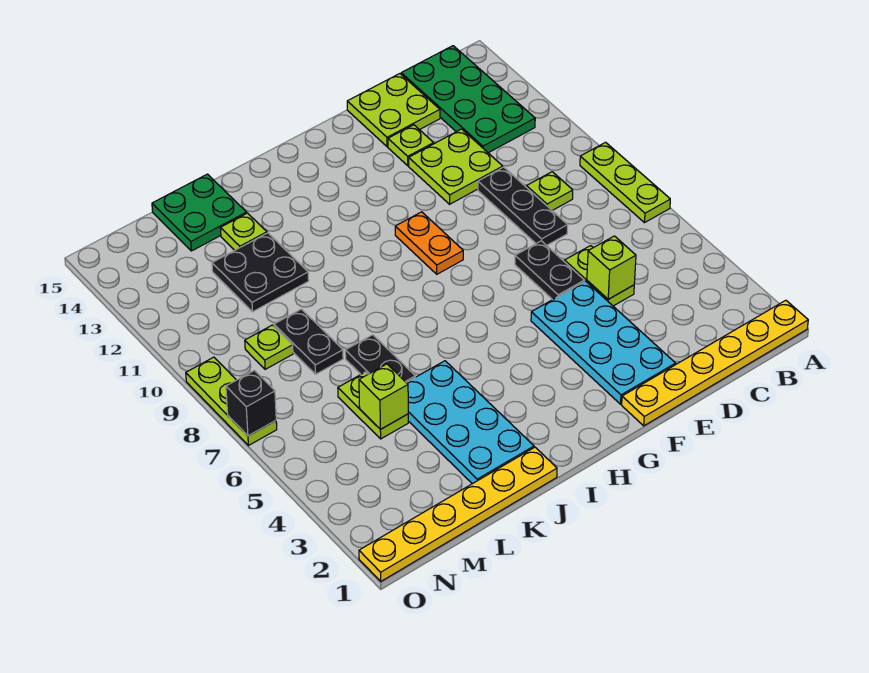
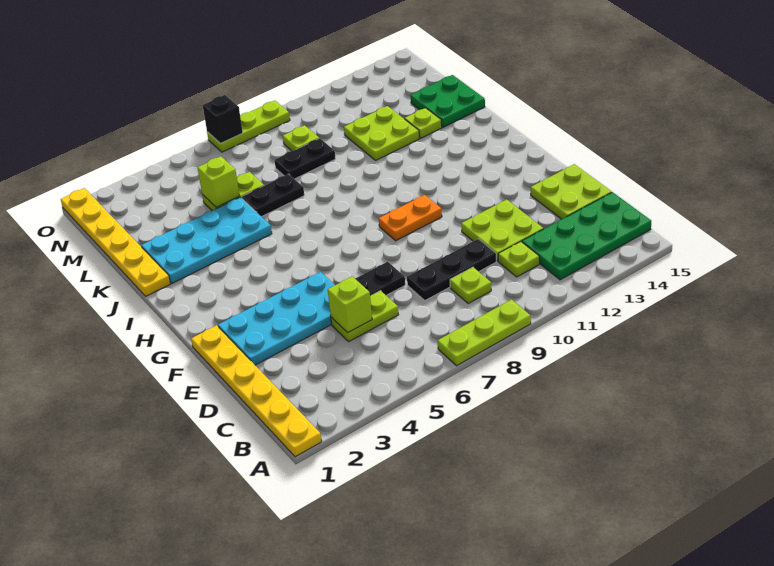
lime 1x1 plate [388,125,434,166] -> lime 1x1 plate moved to [498,242,539,277]
black 2x2 plate [212,233,309,312] -> lime 2x2 plate [344,106,420,160]

